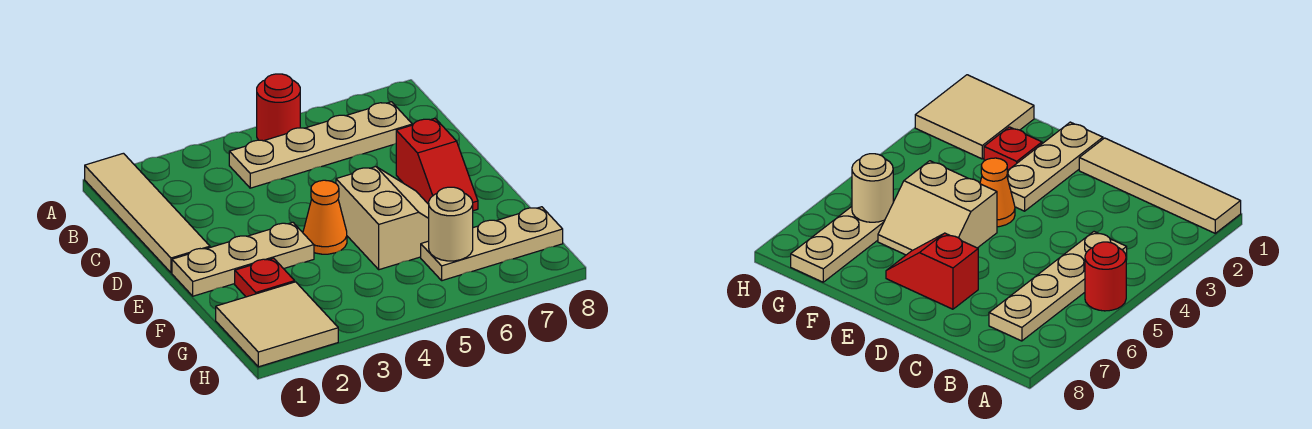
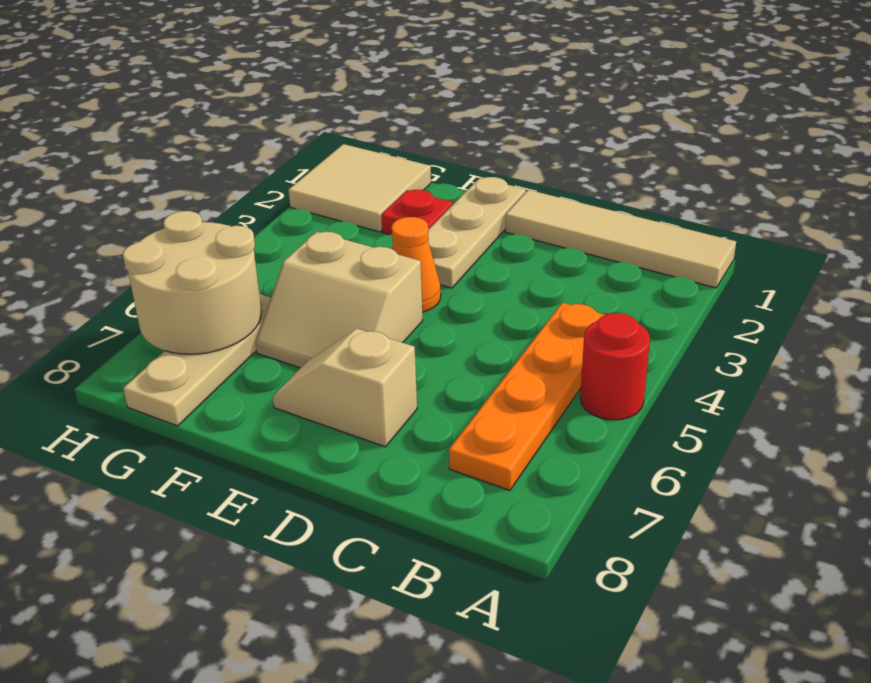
tan 1x4 plate [229,102,412,188] -> orange 1x4 plate [449,303,605,490]
red 1x2 slope [396,118,478,211] -> tan 1x2 slope [273,329,417,447]
tan 1x1 round brick [429,187,473,261] -> tan 2x2 round brick [123,211,262,354]

